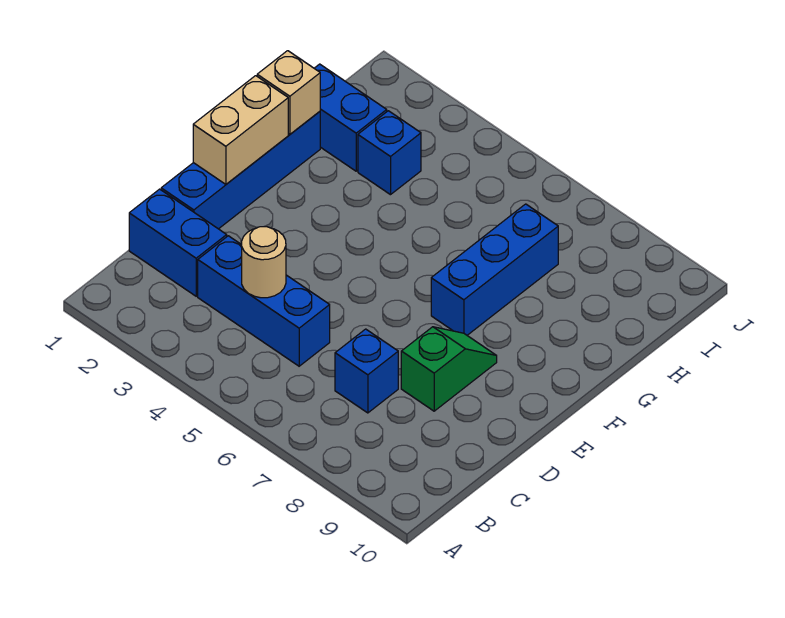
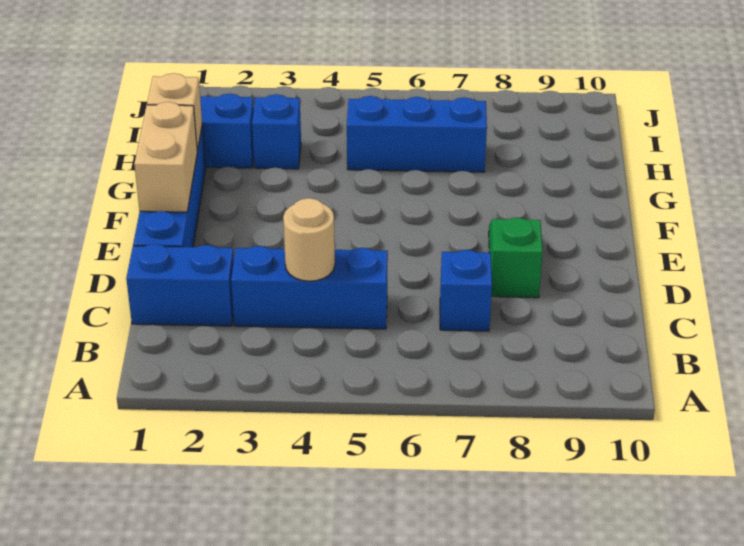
blue 1x3 brick [431,204,558,335] -> blue 1x3 brick turned to [347,96,487,172]

